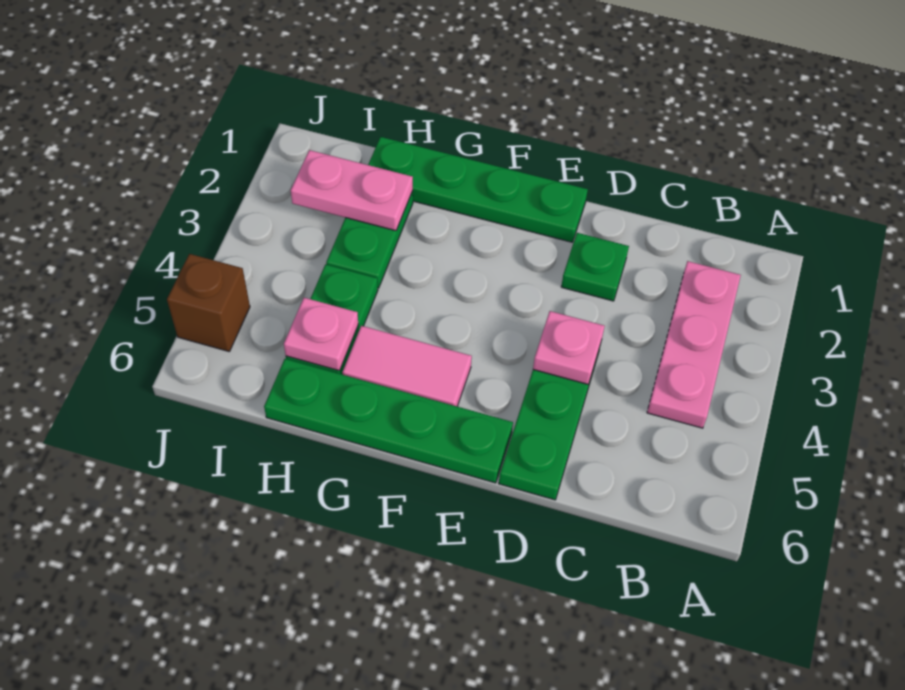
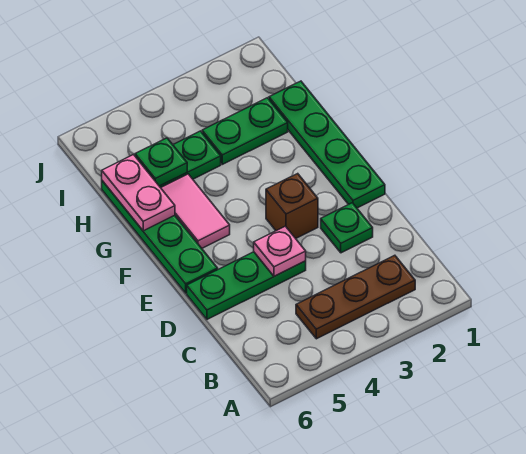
pink 1x3 plate [647,261,741,428] -> brown 1x3 plate [296,255,415,339]
pink 1x2 plate [291,150,413,231] -> pink 1x2 plate moved to [102,155,175,231]
pink 1x1 plate [284,298,358,371] -> green 1x1 plate [135,138,187,186]
brown 1x1 brick [167,254,250,351] -> brown 1x1 brick moved to [266,174,318,238]

